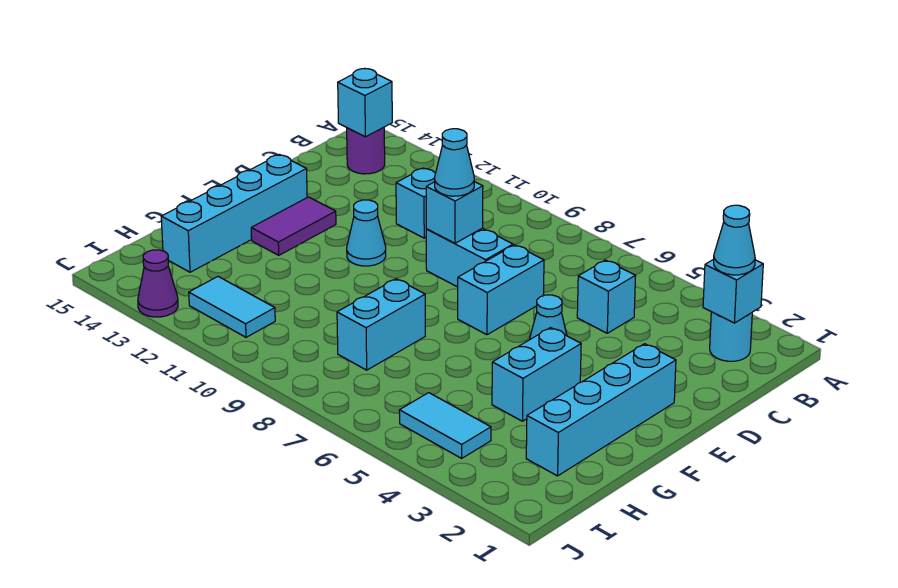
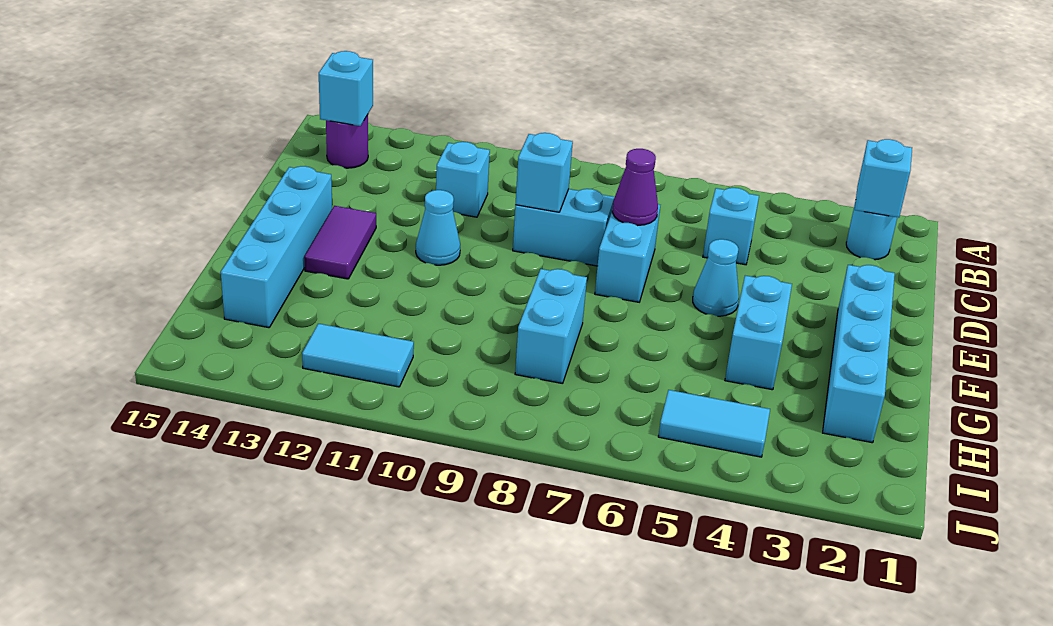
cyan 1x1 cone [714,205,755,275] -> none
cyan 1x1 cone [435,129,474,196] -> none
purple 1x1 cone [138,250,178,317] -> purple 1x1 cone moved to [612,149,658,225]

